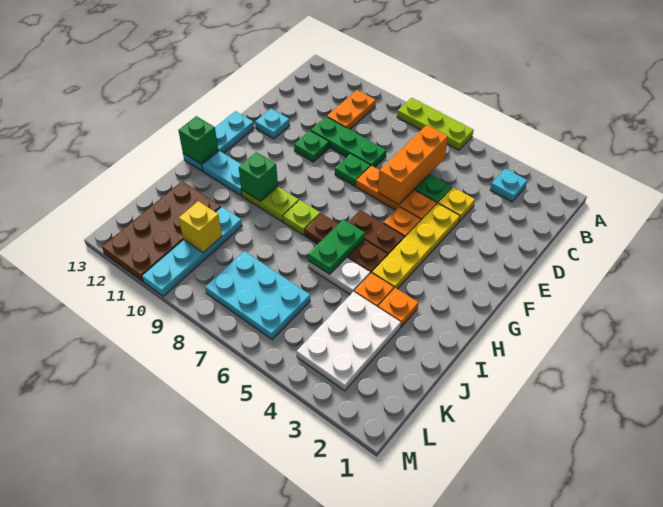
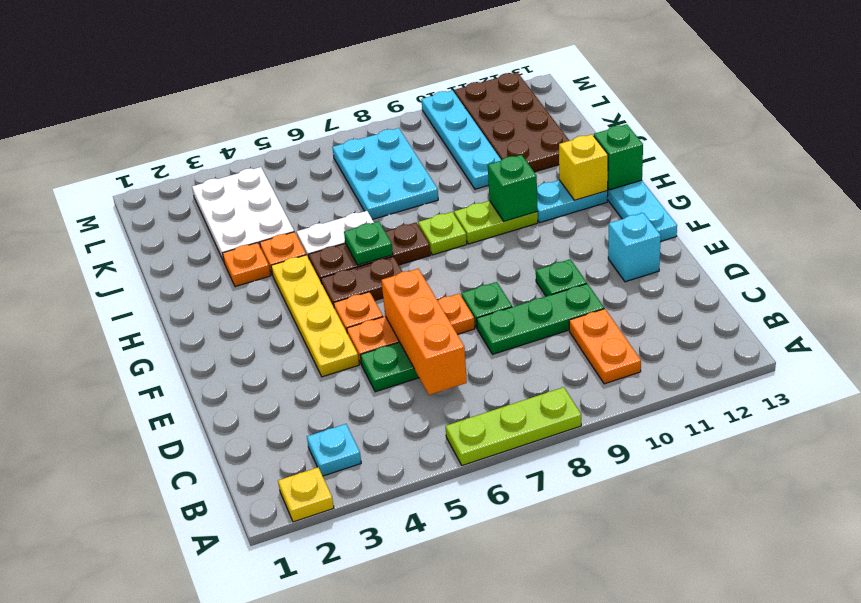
yellow 1x1 plate [439,187,475,221] -> yellow 1x1 plate moved to [278,467,334,522]
cyan 1x1 plate [255,109,290,139] -> cyan 1x1 brick [608,213,661,282]
green 1x2 plate [308,219,365,274] -> green 1x1 plate [344,221,393,265]
cyan 2x3 plate [205,251,310,340] -> cyan 2x3 plate turned to [333,128,438,219]
yellow 1x1 brick [179,201,222,253] -> yellow 1x1 brick moved to [559,134,608,200]

